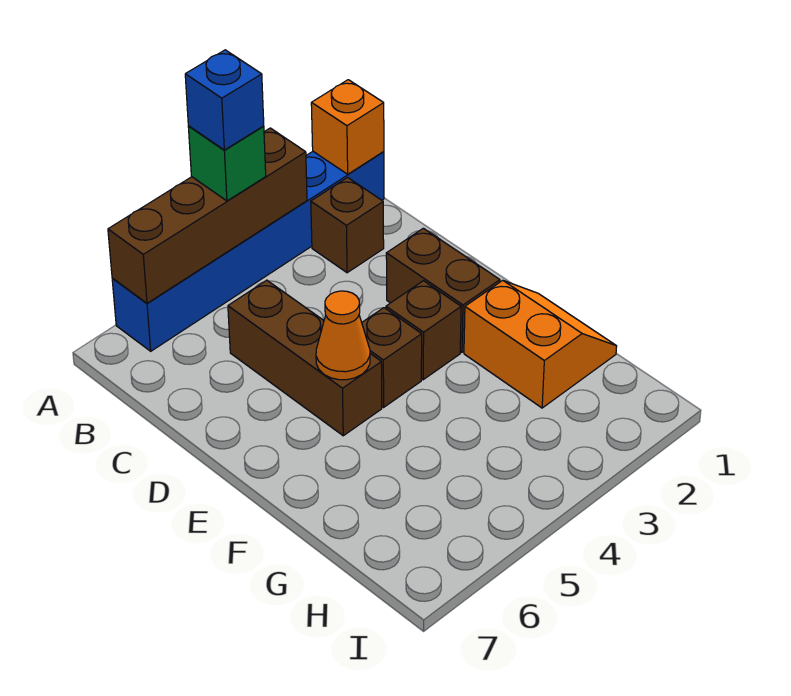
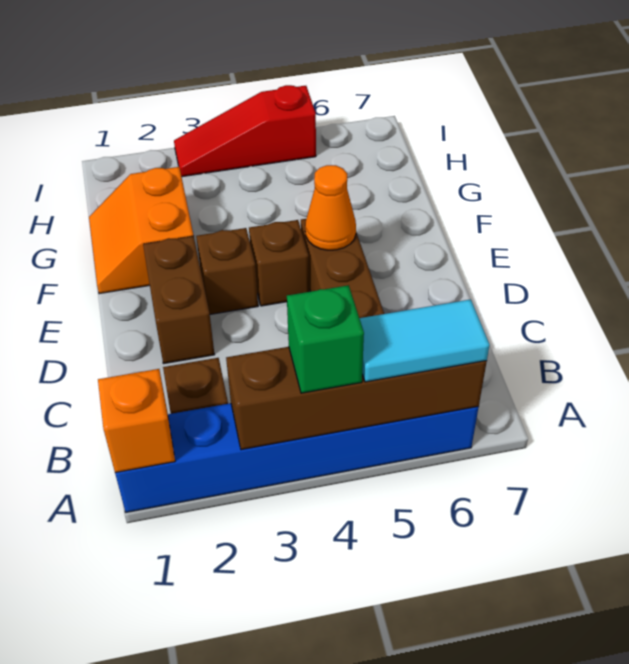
blue 1x1 brick [185,50,264,150] -> none
none -> cyan 1x2 tile [359,299,490,382]
none -> red 1x3 slope [174,85,316,177]

